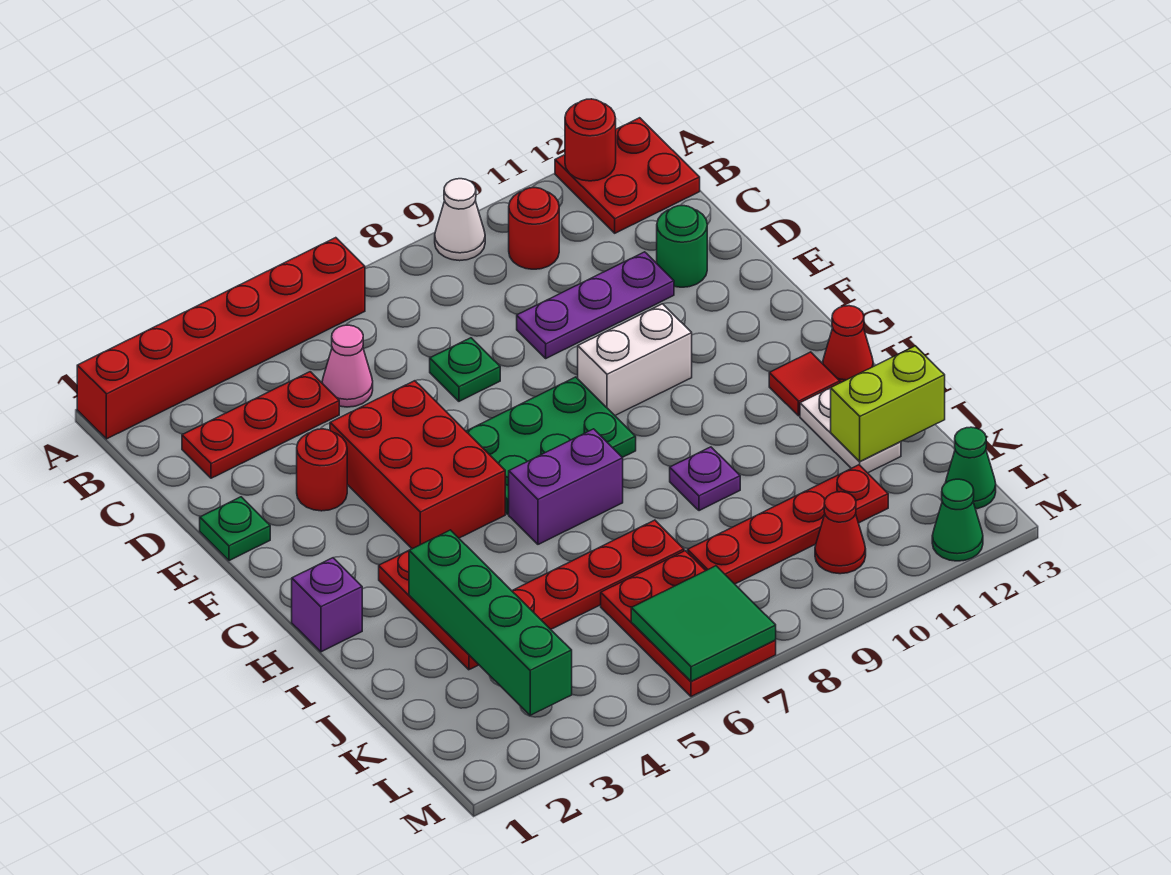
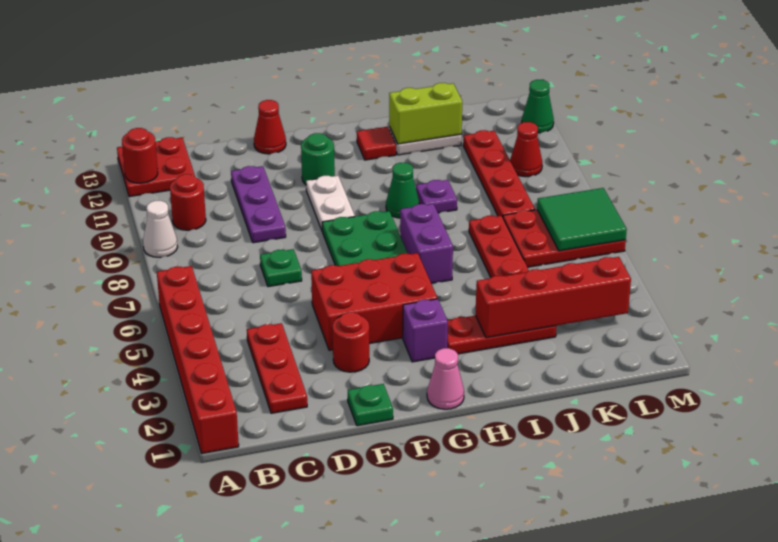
pink 1x1 cone [322,325,373,407] -> pink 1x1 cone moved to [427,348,464,409]
green 1x1 round brick [657,206,707,287] -> green 1x1 round brick moved to [301,133,335,184]
white 1x2 brick [578,304,692,415] -> white 1x2 plate [306,176,355,232]
purple 1x1 brick [292,558,362,652] -> purple 1x1 brick moved to [403,299,448,362]
red 1x1 cone [823,306,873,383] -> red 1x1 cone moved to [254,100,286,154]
green 1x4 brick [409,530,572,715] -> red 1x4 brick [475,257,631,338]
lime 1x2 brick [831,346,945,462] -> lime 1x2 brick turned to [389,83,462,144]
green 1x1 cone [946,427,996,509] -> green 1x1 cone moved to [386,163,419,218]

